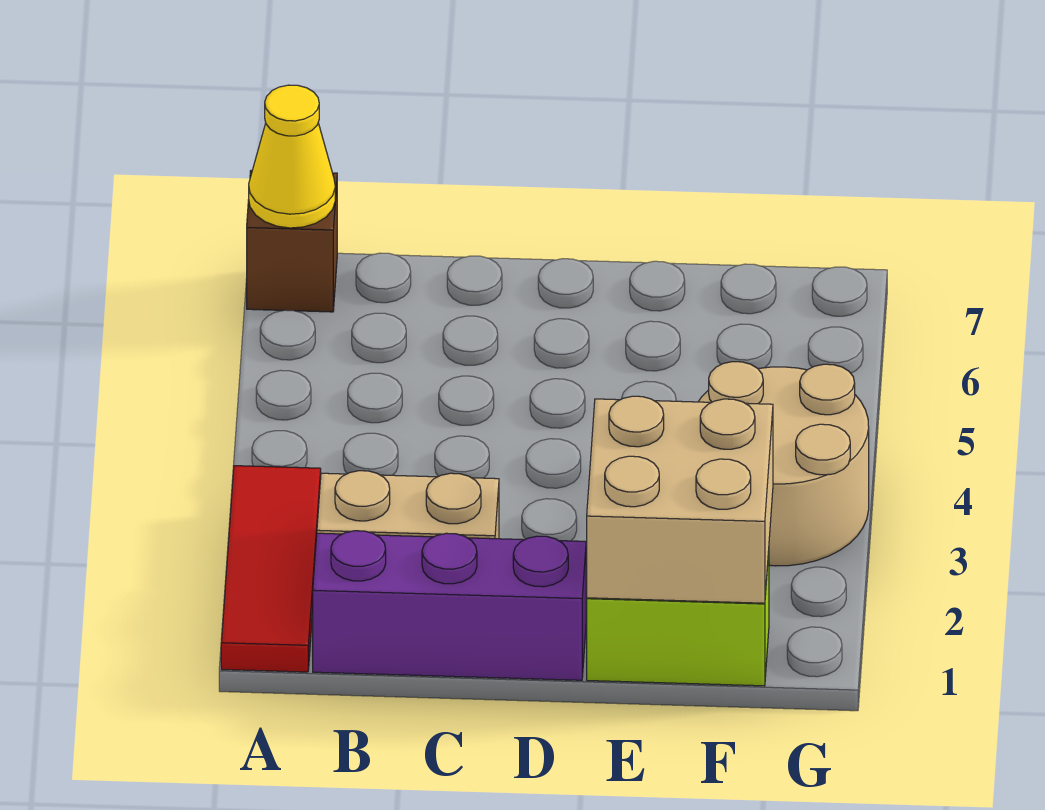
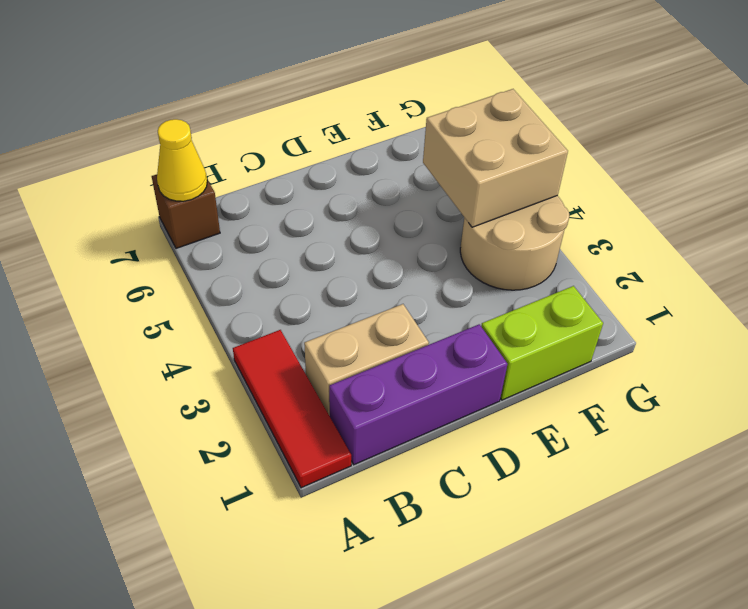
tan 2x2 brick [587,396,773,603] -> tan 2x2 brick moved to [423,89,568,227]

